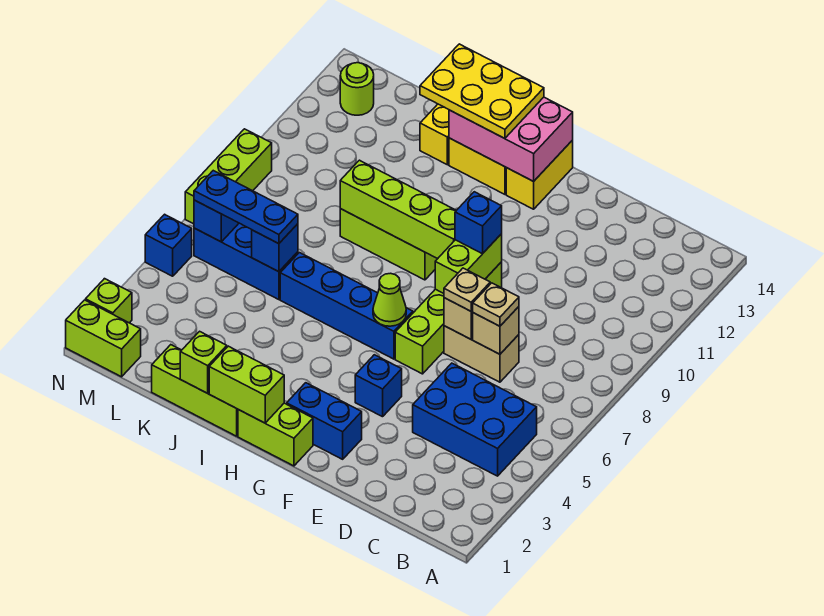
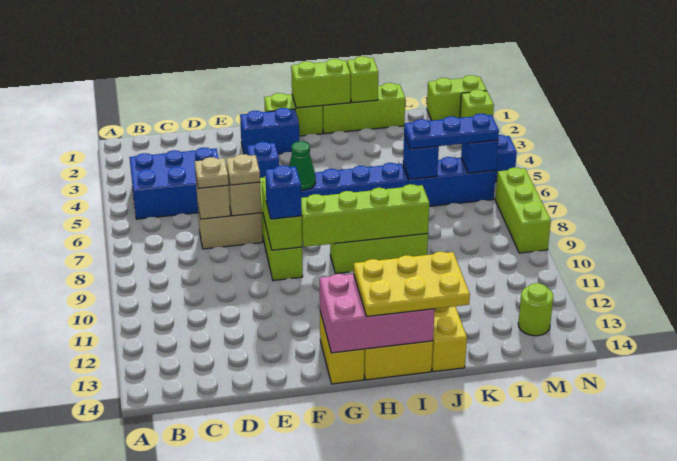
lime 1x1 cone [373,273,406,326] -> green 1x1 cone [289,141,316,190]

